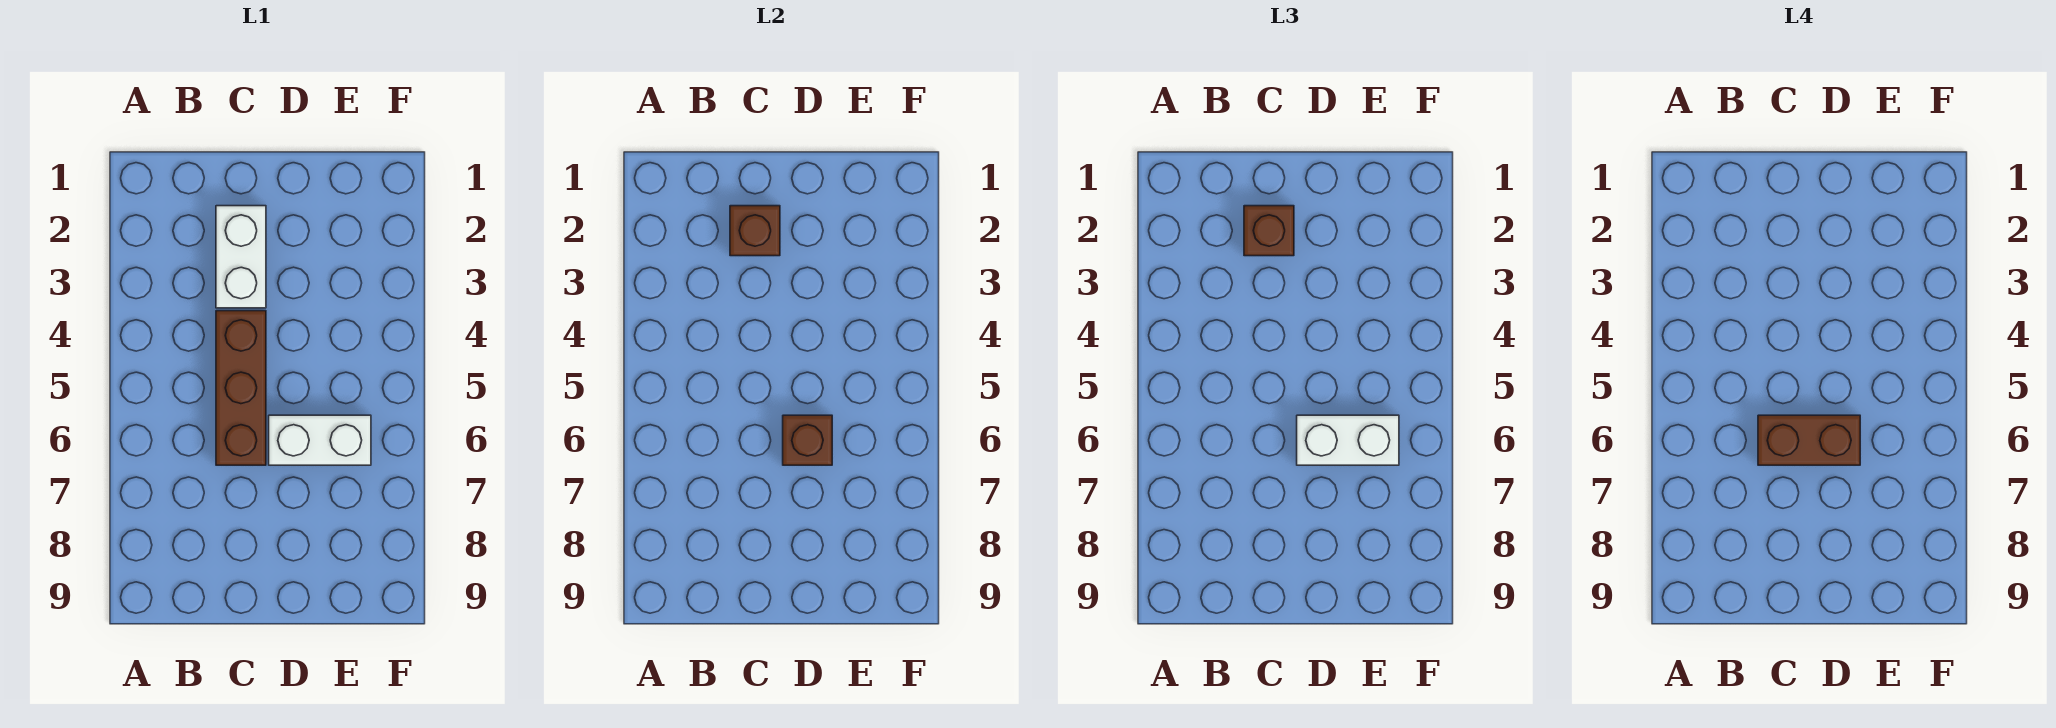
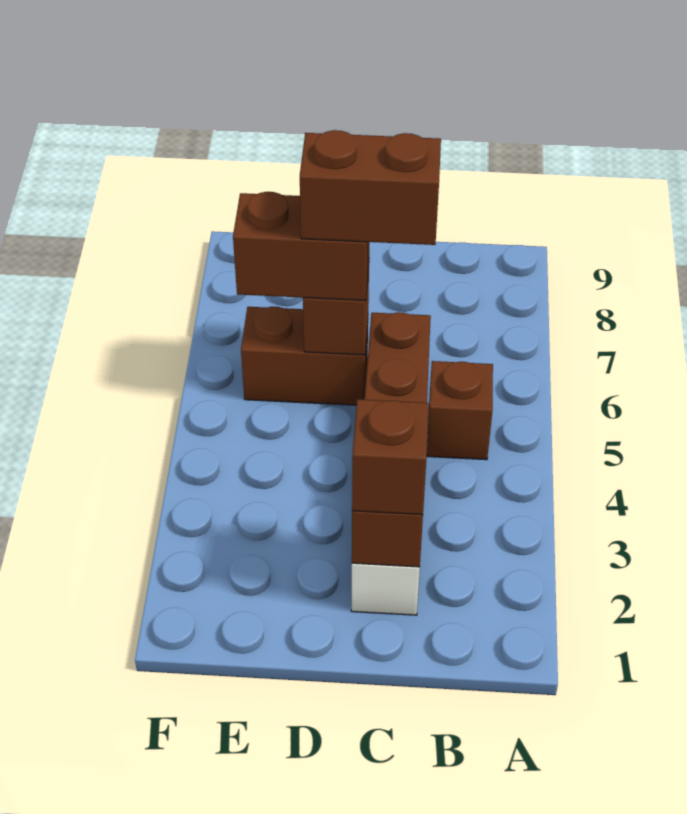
none -> brown 1x1 brick [427,361,493,460]
white 1x2 brick [269,415,371,465] -> brown 1x2 brick [241,306,368,405]
white 1x2 brick [1297,415,1399,465] -> brown 1x2 brick [233,192,370,301]

